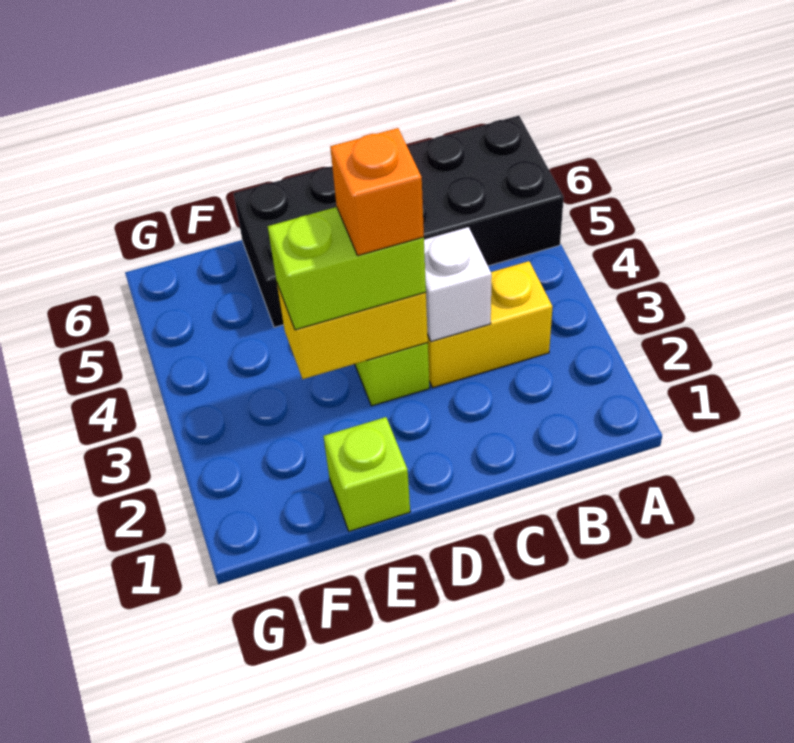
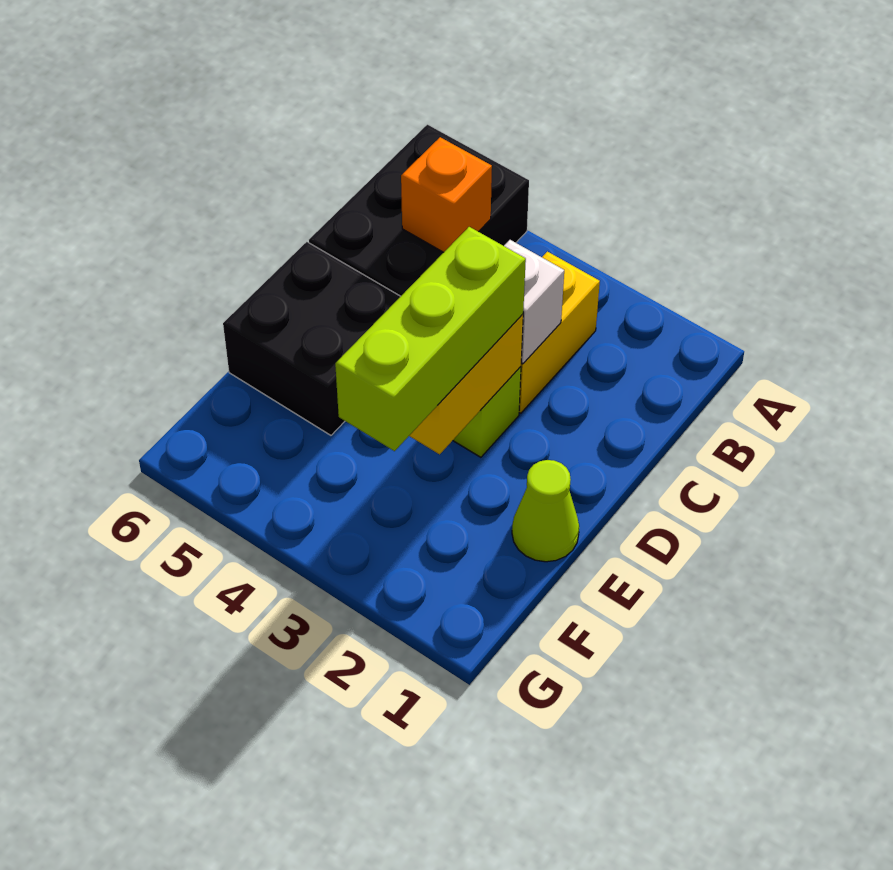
lime 1x2 brick [268,207,426,330] -> lime 1x3 brick [335,227,526,451]
orange 1x1 brick [330,128,424,256] -> orange 1x1 brick moved to [401,137,492,252]
lime 1x1 brick [323,417,410,531] -> lime 1x1 cone [512,460,579,562]

